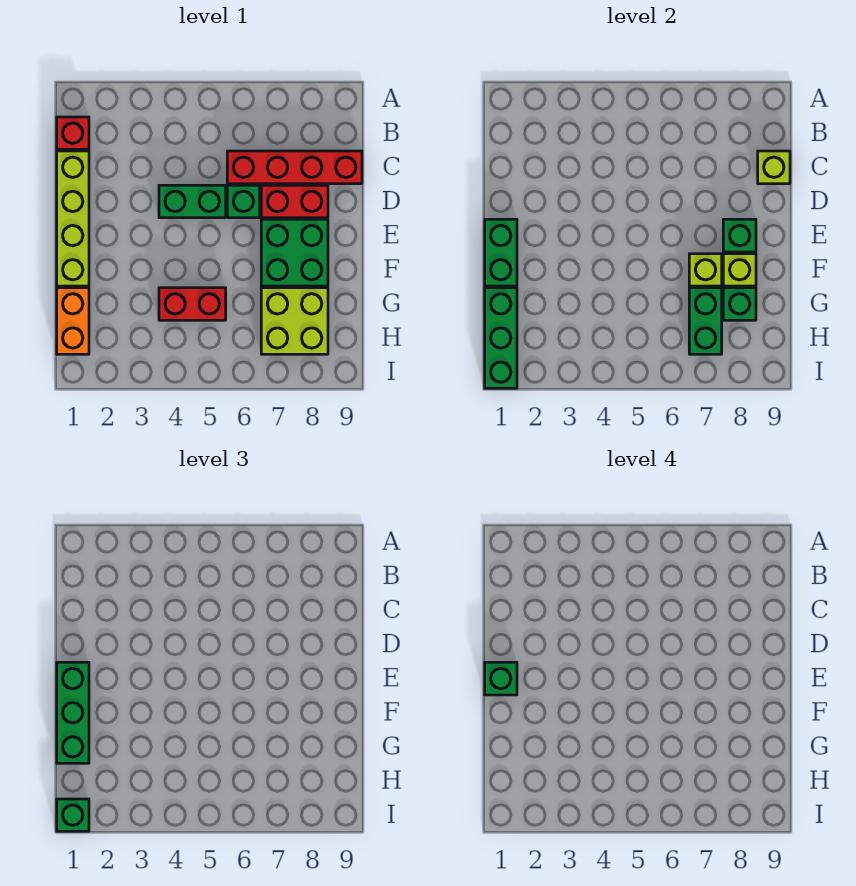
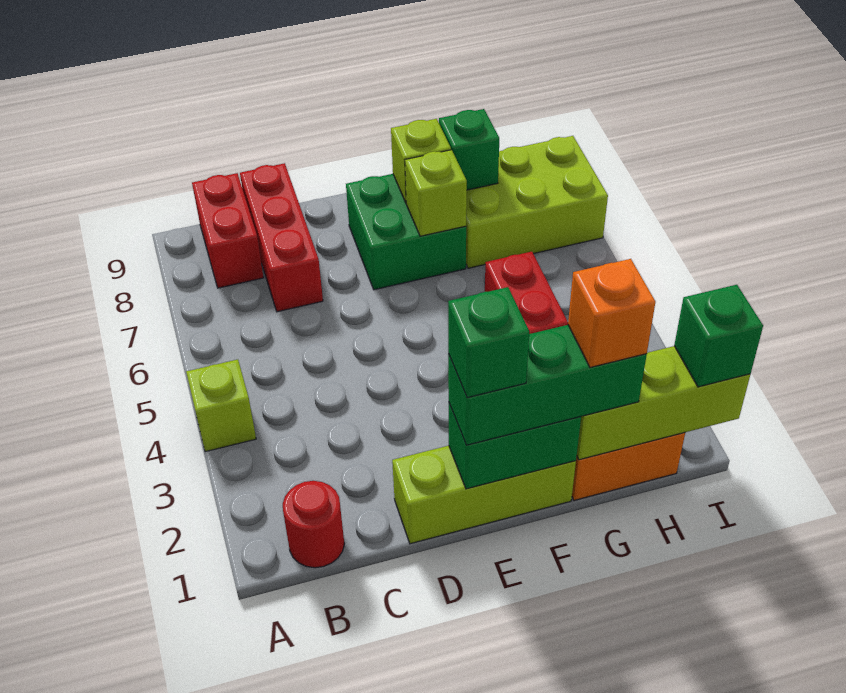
red 1x1 brick [57,117,89,149] -> red 1x1 round brick [283,481,344,568]
lime 1x4 brick [57,151,89,286] -> lime 1x3 brick [392,446,576,544]
red 1x4 brick [227,151,362,184] -> red 1x3 brick [240,163,323,312]
lime 1x1 brick [758,151,790,184] -> lime 1x1 brick moved to [186,359,256,452]
green 1x2 brick [159,185,226,218] -> none
green 1x1 brick [227,185,260,218] -> none
red 1x2 brick [261,185,328,218] -> red 1x2 brick moved to [192,173,264,288]
green 1x1 brick [723,219,756,252] -> none
green 1x3 brick [485,288,517,388] -> lime 1x3 brick [577,346,750,460]
none -> orange 1x1 brick [568,259,655,367]
lime 2x2 brick [261,288,328,354] -> lime 2x3 brick [466,136,608,268]
green 1x2 brick [689,288,722,354] -> none

